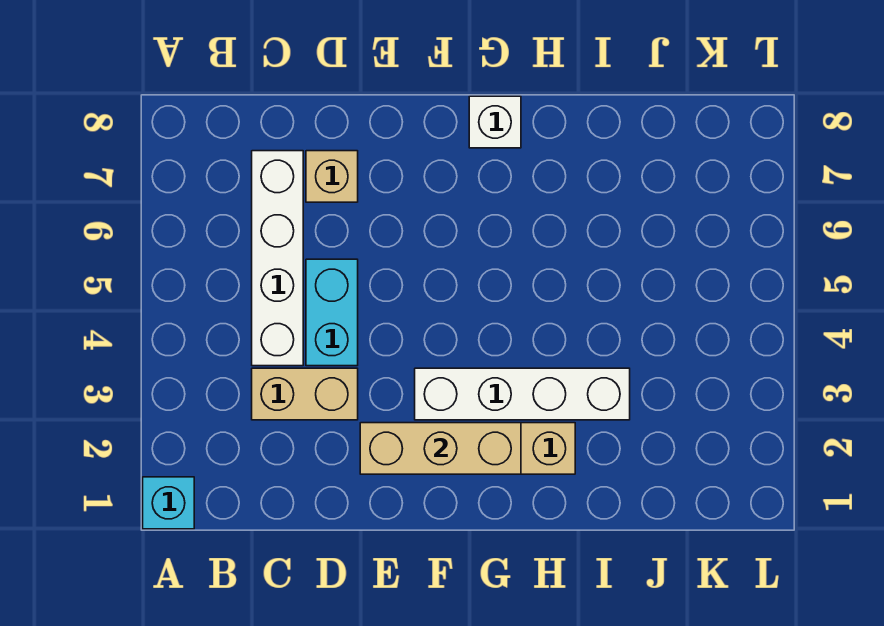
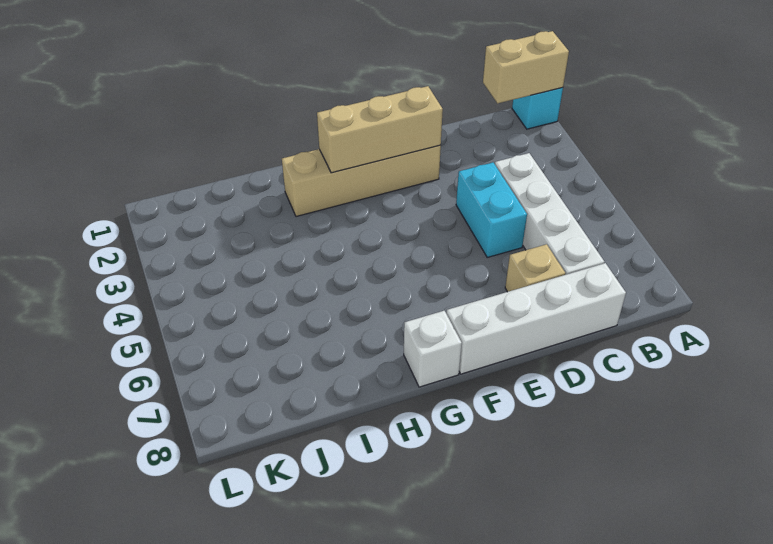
tan 1x2 brick [252,368,358,420] -> tan 1x2 brick moved to [483,31,569,103]
white 1x4 brick [415,368,630,420] -> white 1x4 brick moved to [446,263,626,374]

